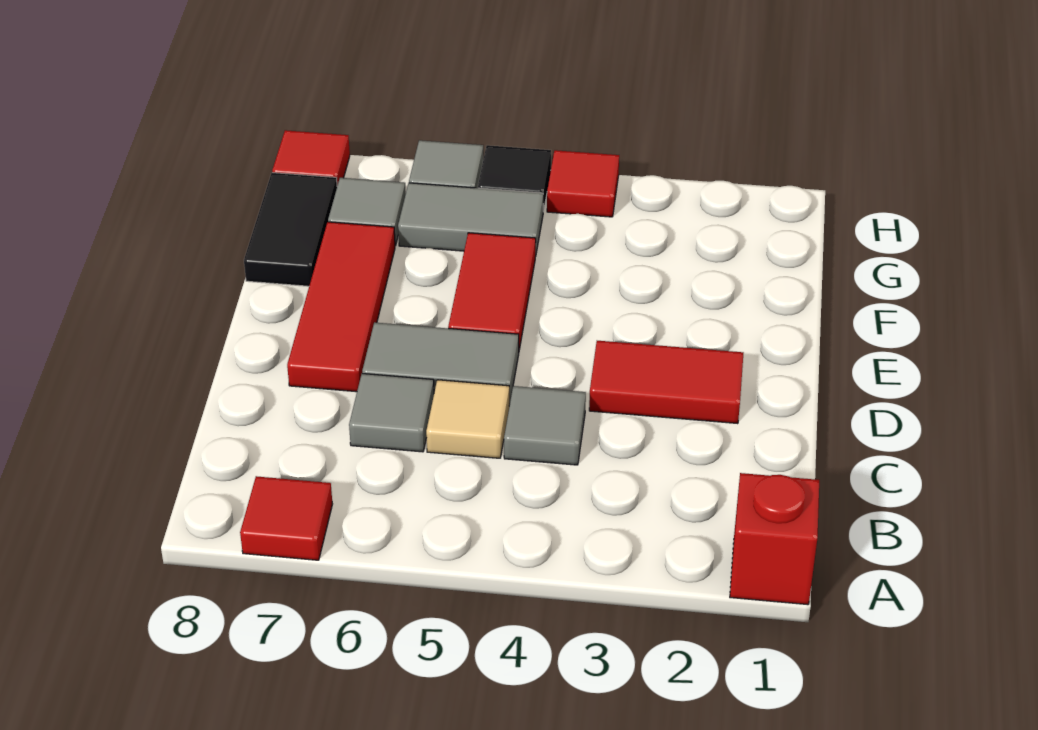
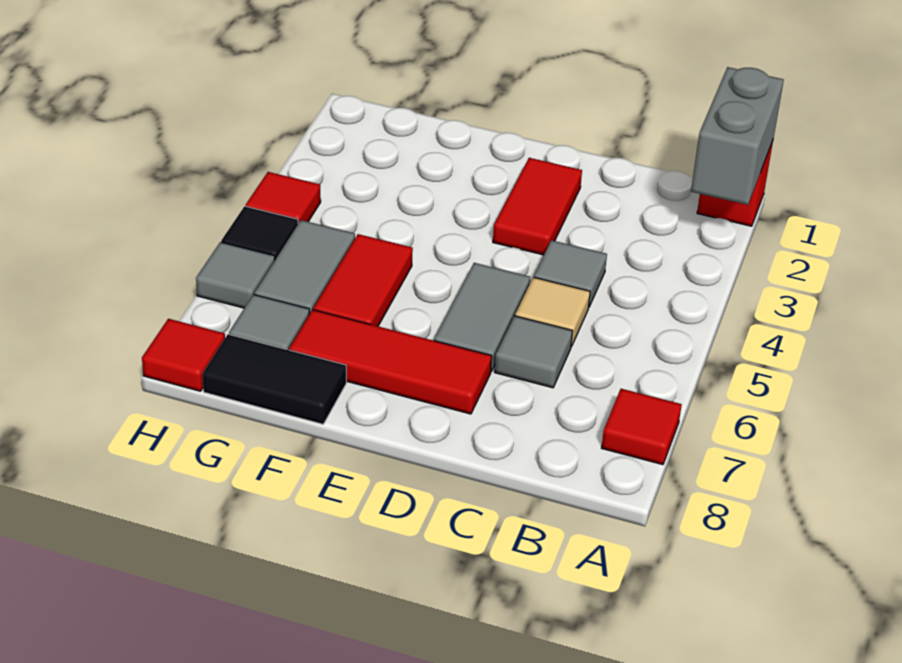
none -> grey 1x2 brick [691,67,784,205]
red 1x2 tile [448,233,536,350] -> red 1x2 tile turned to [313,234,413,326]

